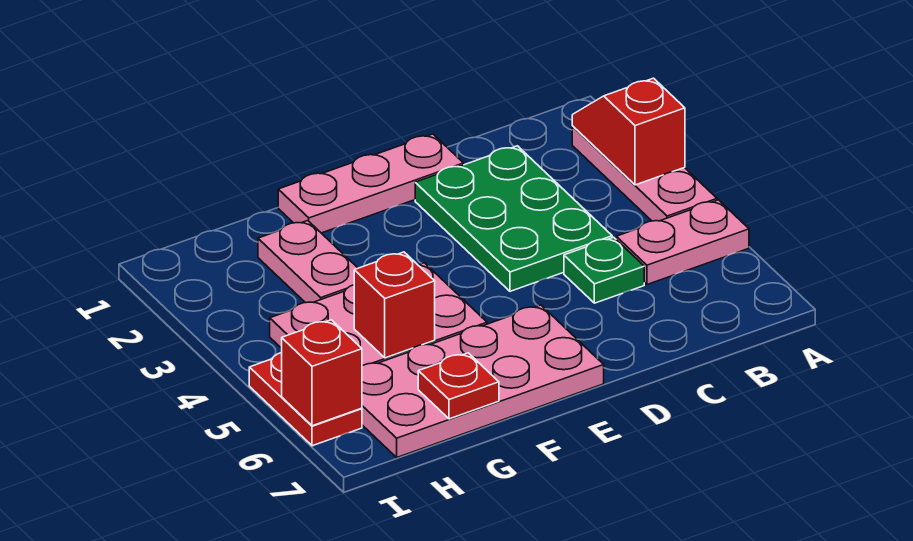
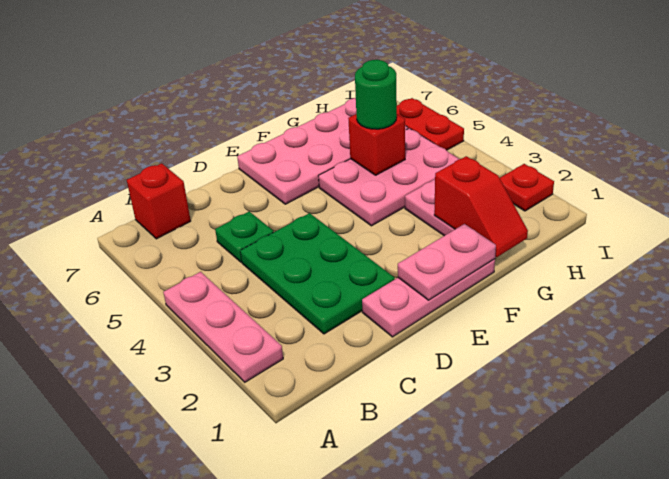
red 1x2 slope [572,78,685,185] -> red 1x2 slope moved to [434,156,528,257]
pink 1x2 plate [616,200,749,284] -> pink 1x2 plate moved to [398,224,496,300]
none -> green 1x1 round brick [355,60,397,129]
red 1x1 plate [418,353,499,419] -> red 1x1 plate moved to [500,164,554,211]
red 1x1 brick [282,320,362,426] -> red 1x1 brick moved to [127,163,191,239]

